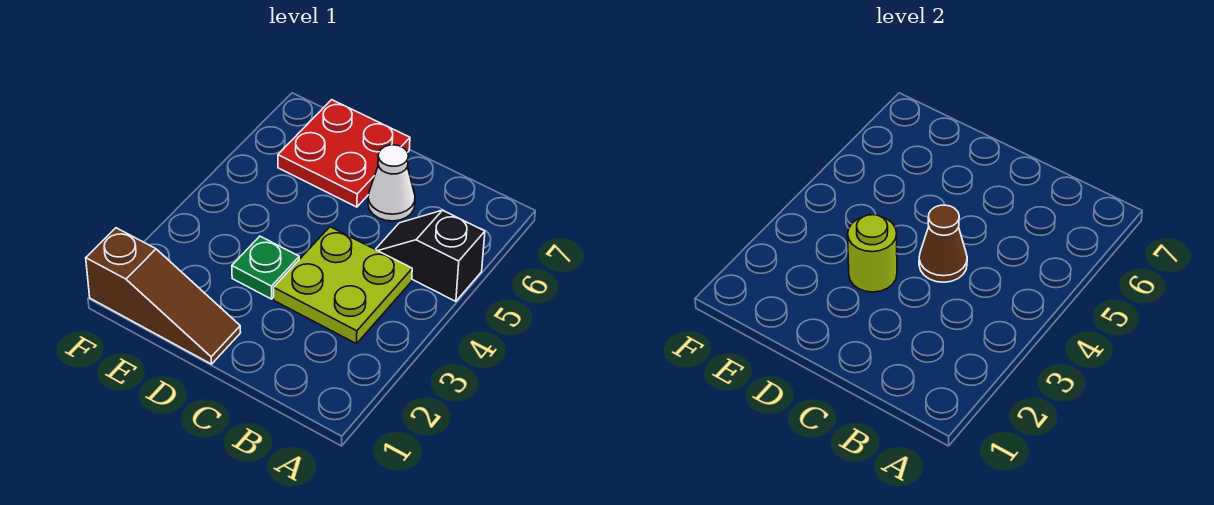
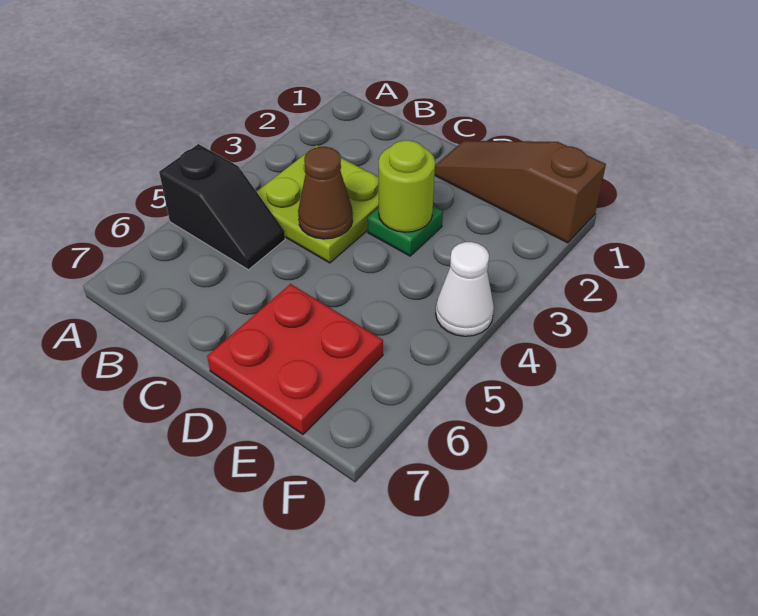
white 1x1 cone [368,145,415,221] -> white 1x1 cone moved to [436,242,494,336]

